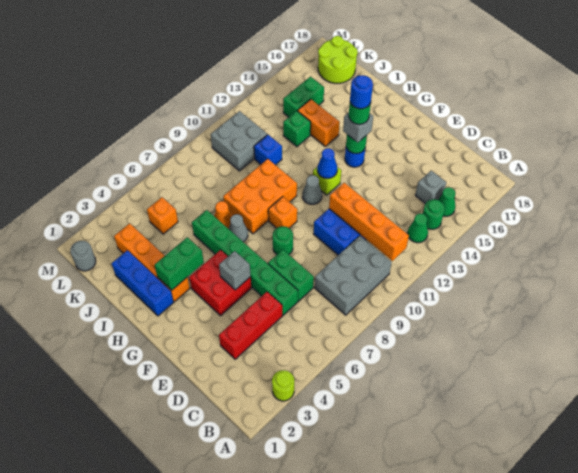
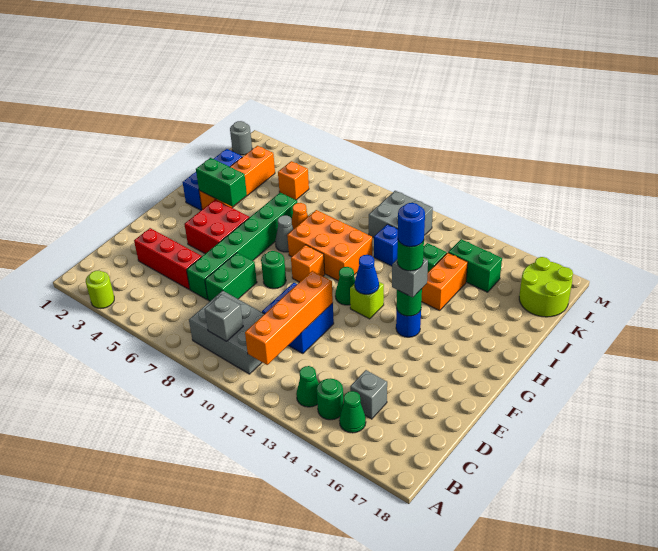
grey 1x1 brick [219,251,251,290] -> grey 1x1 brick moved to [204,294,243,341]
grey 1x1 cone [302,175,322,204] -> green 1x1 cone [335,267,355,305]

